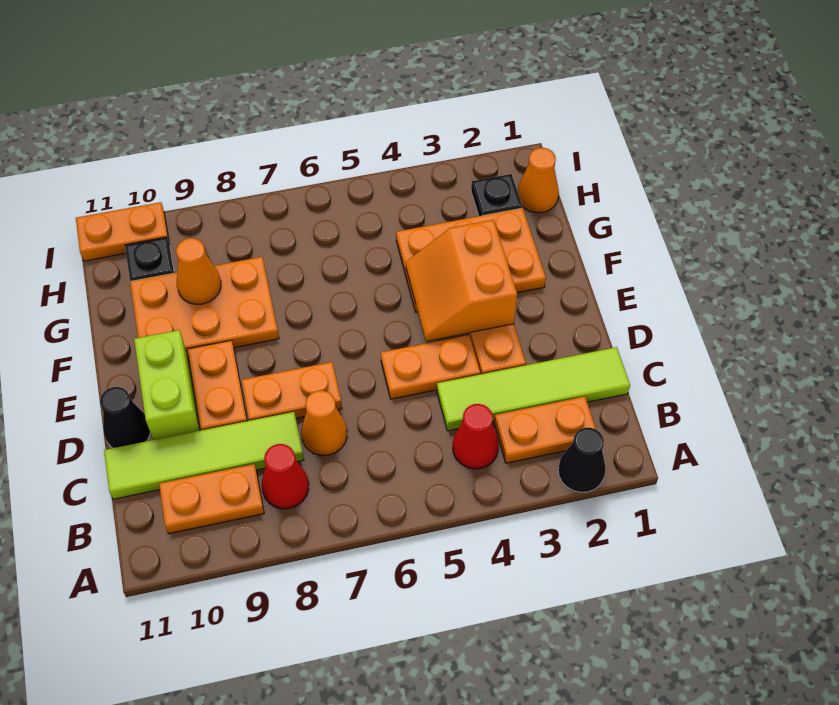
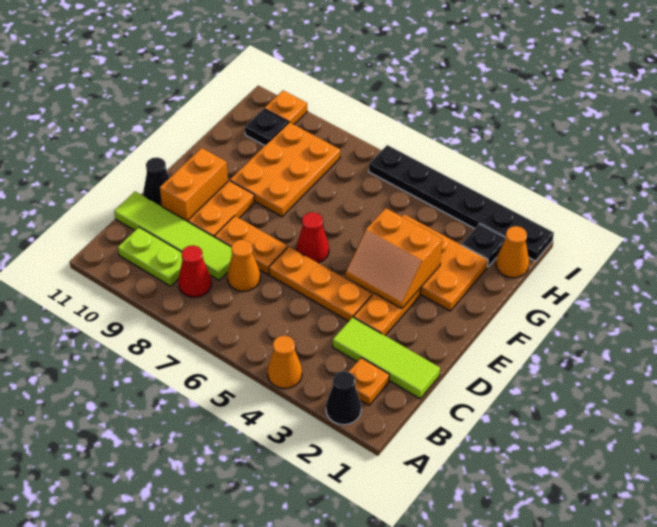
orange 1x2 plate [494,397,596,463] -> orange 1x1 plate [349,358,389,405]
red 1x1 cone [453,404,499,469] -> red 1x1 cone moved to [296,212,329,263]
orange 1x2 plate [159,464,264,534] -> lime 1x2 plate [118,227,182,286]
lime 1x4 tile [437,347,630,431] -> lime 1x3 tile [333,317,440,399]
orange 1x2 plate [381,335,480,399] -> orange 1x3 plate [269,247,372,321]
lime 1x2 brick [134,330,200,440] -> orange 1x2 brick [160,148,228,222]
orange 2x2 slope [406,220,517,341] -> orange 2x2 slope turned to [346,208,442,309]
orange 2x3 plate [130,257,279,357] -> orange 2x3 plate turned to [230,122,340,217]
orange 1x1 cone [176,238,221,304] -> orange 1x1 cone moved to [267,336,302,389]
none -> black 1x6 plate [369,145,554,261]
orange 1x2 plate [76,202,169,261] -> orange 1x1 plate [265,91,307,125]

